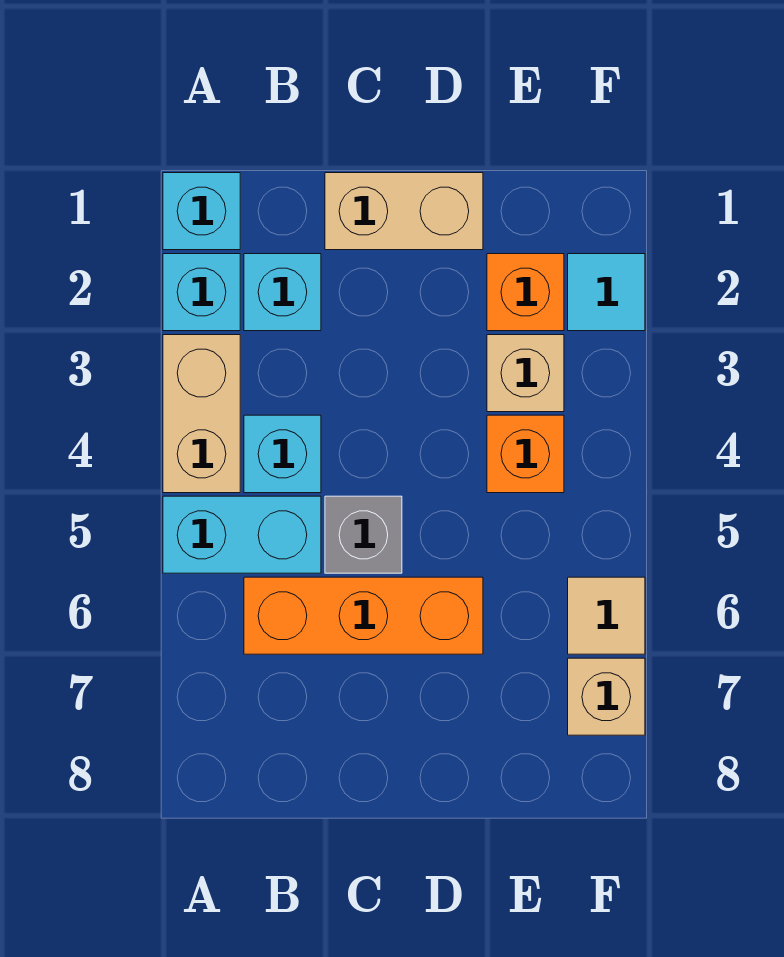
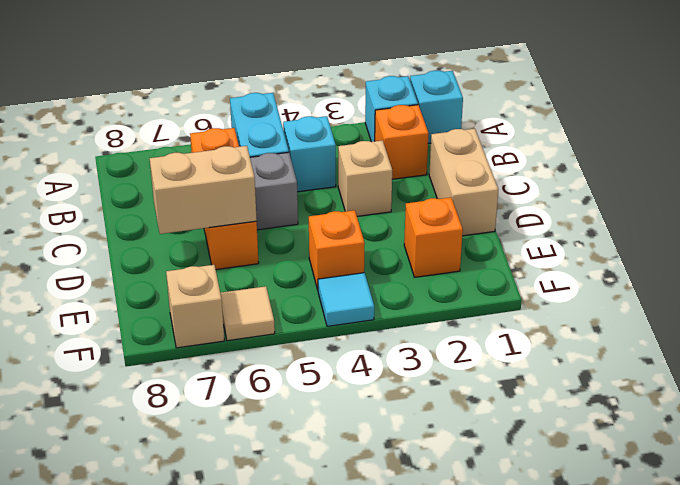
tan 1x2 brick [163,335,240,493] -> tan 1x2 brick moved to [150,146,257,234]
cyan 1x1 brick [244,254,321,331] -> orange 1x1 brick [375,105,429,179]
tan 1x1 brick [487,335,564,412] -> tan 1x1 brick moved to [338,140,392,216]
cyan 1x1 tile [568,254,645,331] -> cyan 1x1 tile moved to [318,273,374,326]

